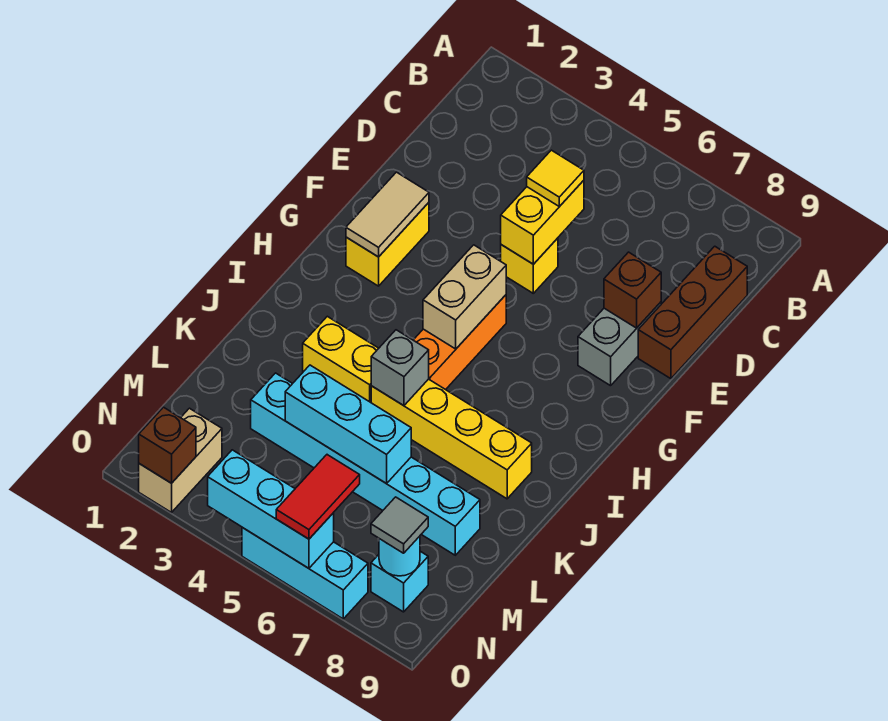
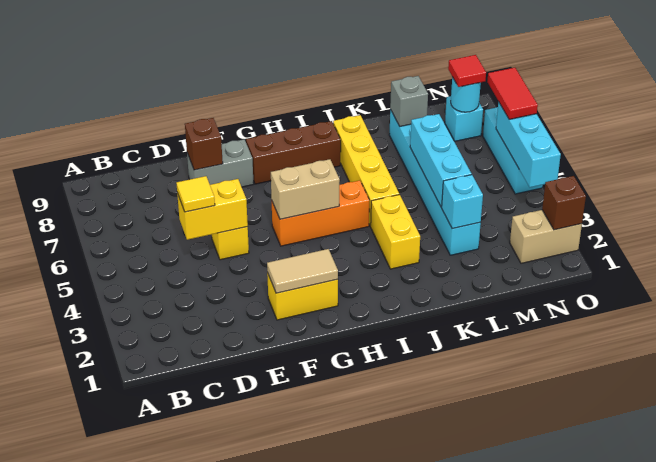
brown 1x3 brick [638,246,747,379] -> brown 1x3 brick moved to [246,121,341,184]
grey 1x1 brick [371,330,429,406] -> grey 1x1 brick moved to [390,76,428,126]
none -> cyan 1x1 brick [442,175,483,229]
red 1x2 tile [276,455,360,539] -> red 1x2 tile turned to [487,68,538,119]
grey 1x1 tile [371,497,428,553] -> red 1x1 tile [448,55,486,87]

